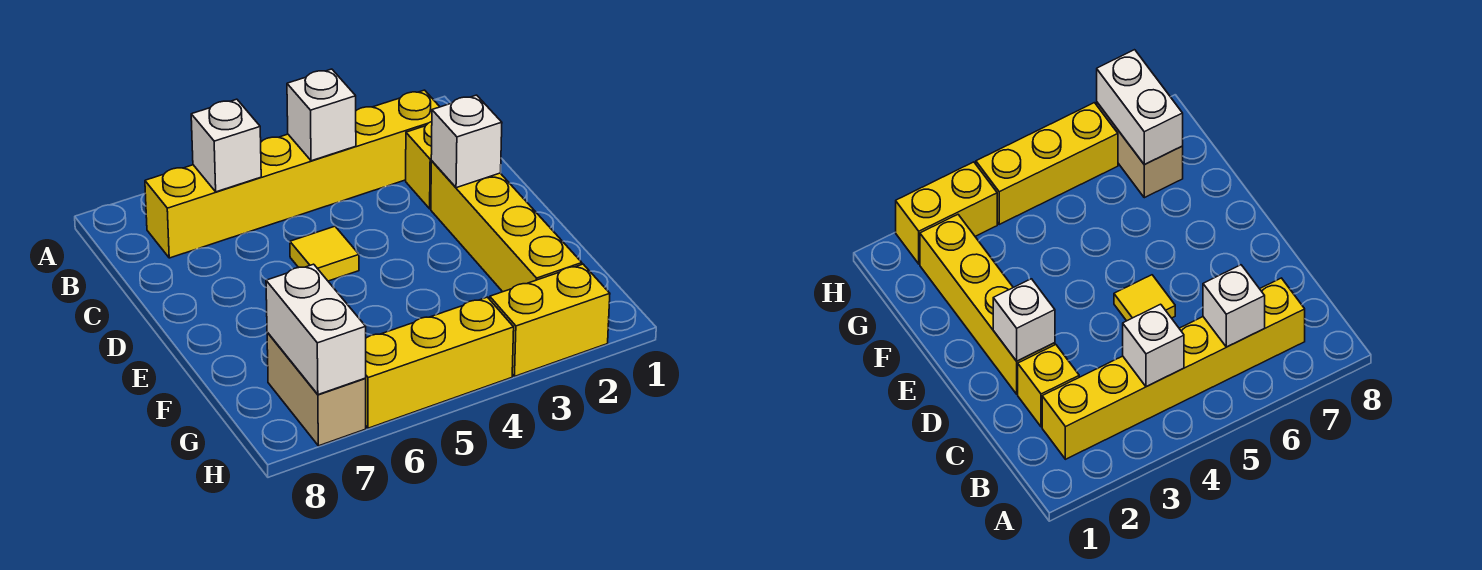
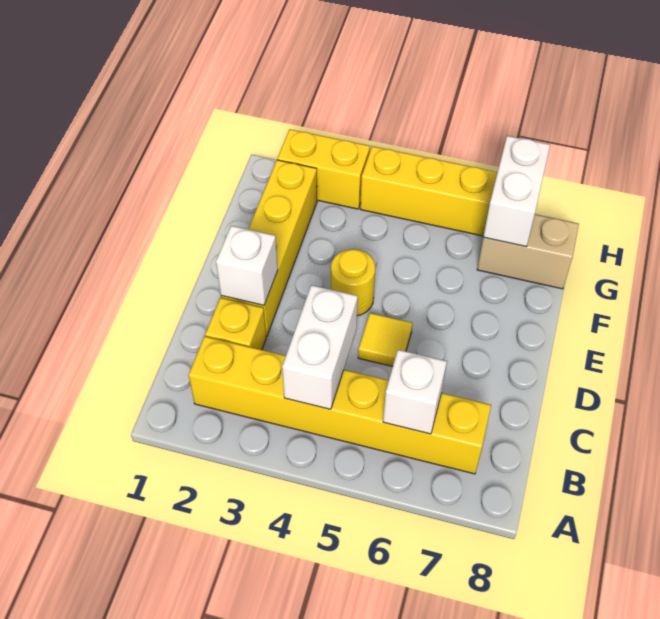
white 1x1 brick [287,69,356,161] -> white 1x2 brick [282,285,358,409]
none -> yellow 1x1 round brick [331,249,375,316]
tan 1x2 brick [267,333,366,446] -> tan 1x2 brick turned to [477,214,579,289]

